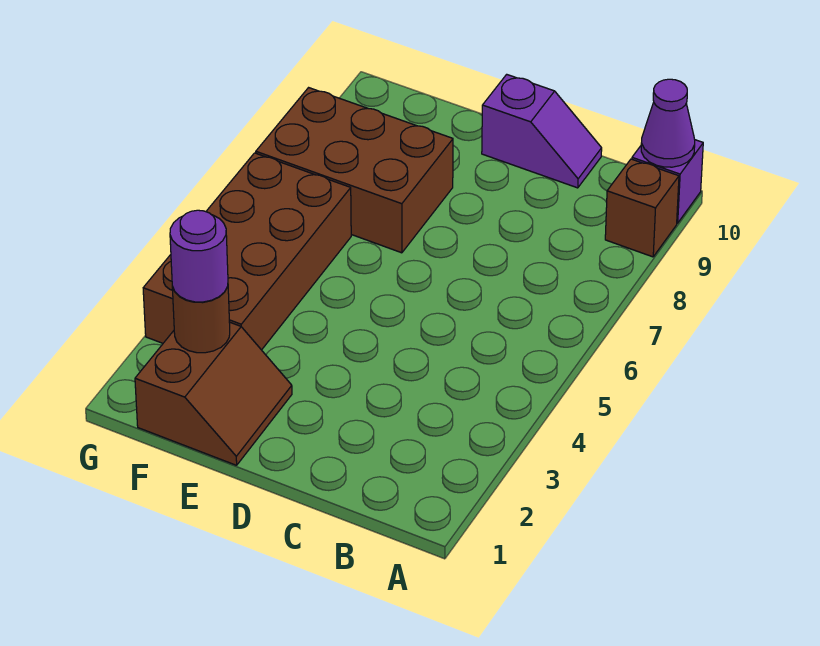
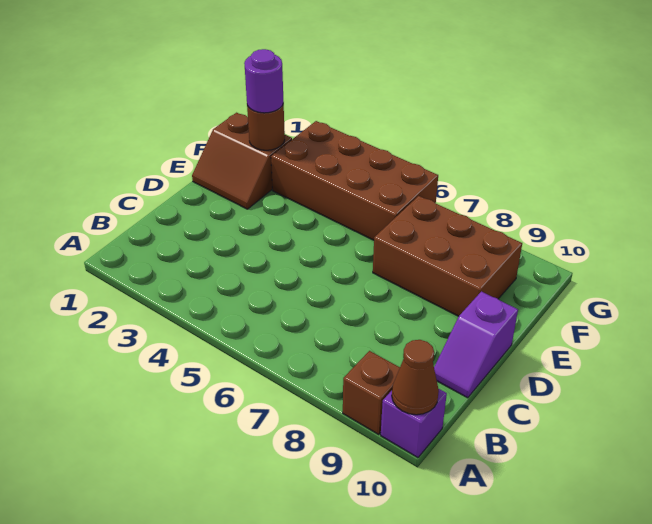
purple 1x1 cone [641,79,695,167] -> brown 1x1 cone [392,340,439,415]
brown 2x3 brick [256,88,453,253] -> brown 2x3 brick turned to [373,196,522,316]

